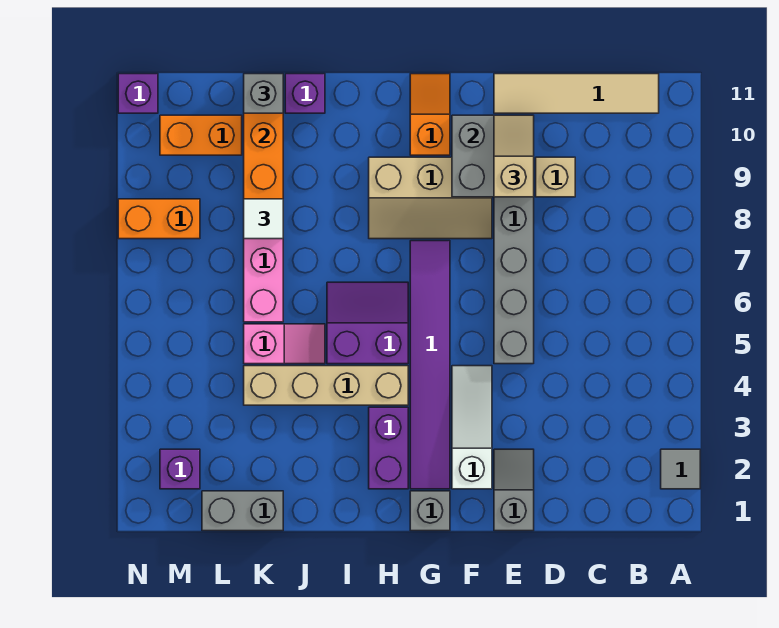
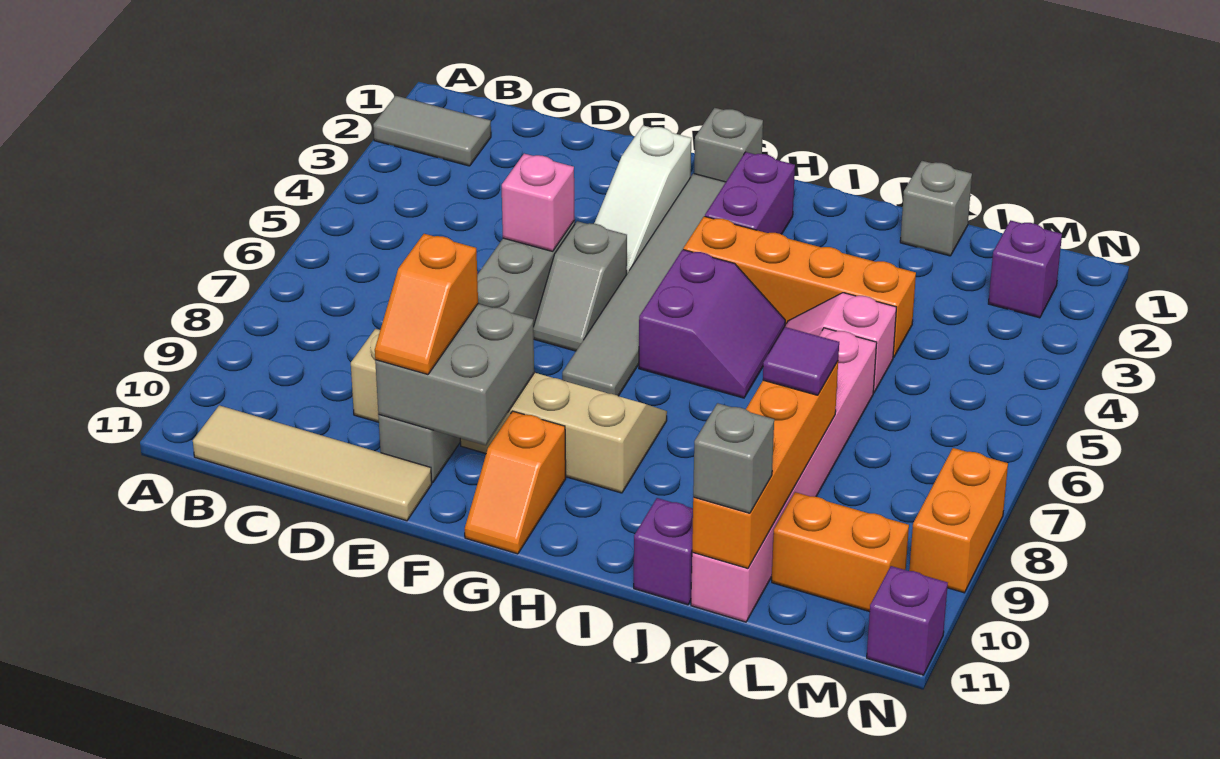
grey 1x1 tile [661,449,700,489] -> grey 1x2 tile [373,96,491,166]
grey 1x2 slope [494,449,534,531] -> grey 1x2 slope moved to [533,221,627,351]
none -> pink 1x1 brick [502,154,575,251]
tan 1x2 slope [494,115,534,197] -> orange 1x2 slope [375,234,478,375]
purple 1x6 tile [410,241,450,489] -> grey 1x6 tile [562,173,726,396]
tan 1x4 brick [244,366,408,405] -> orange 1x4 brick [683,216,916,357]
purple 2x2 slope [327,282,408,364] -> purple 2x2 slope turned to [639,250,785,398]
grey 1x2 brick [202,491,283,531] -> grey 1x1 brick [900,161,972,256]
white 1x1 tile [244,199,283,239] -> purple 1x1 tile [763,327,839,395]
orange 1x2 brick [118,199,200,239] -> orange 1x2 brick turned to [909,448,1008,593]

